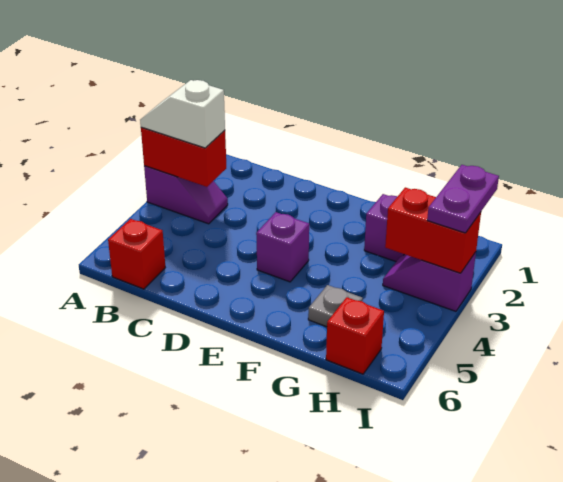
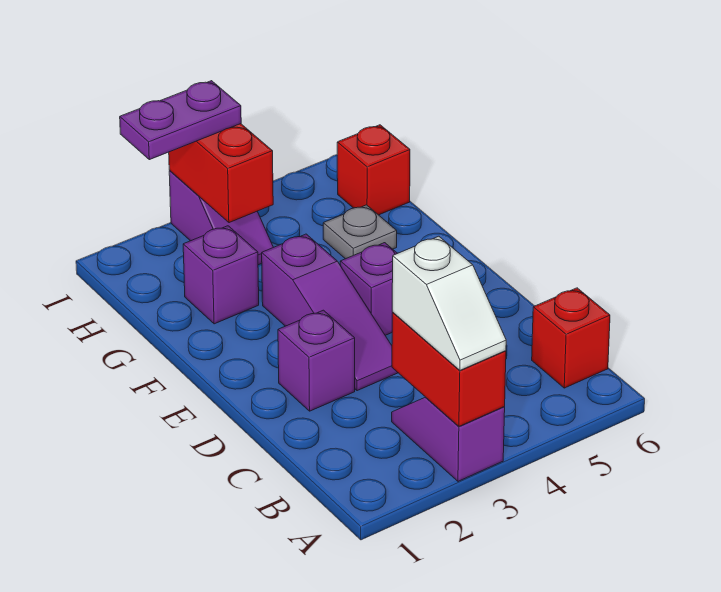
none -> purple 1x1 brick [278,310,355,411]
none -> purple 1x3 slope [262,234,398,391]

